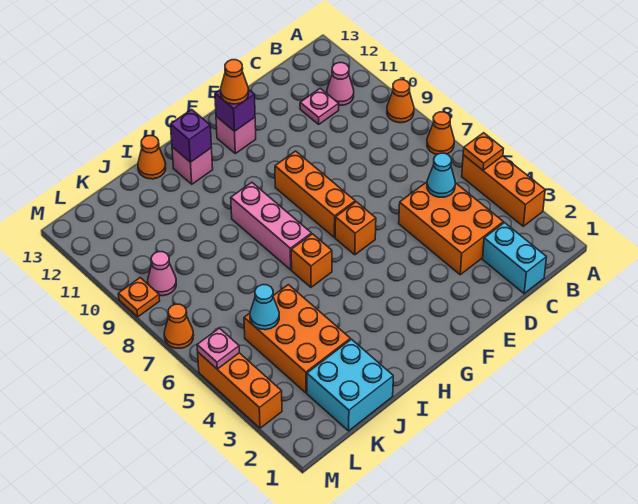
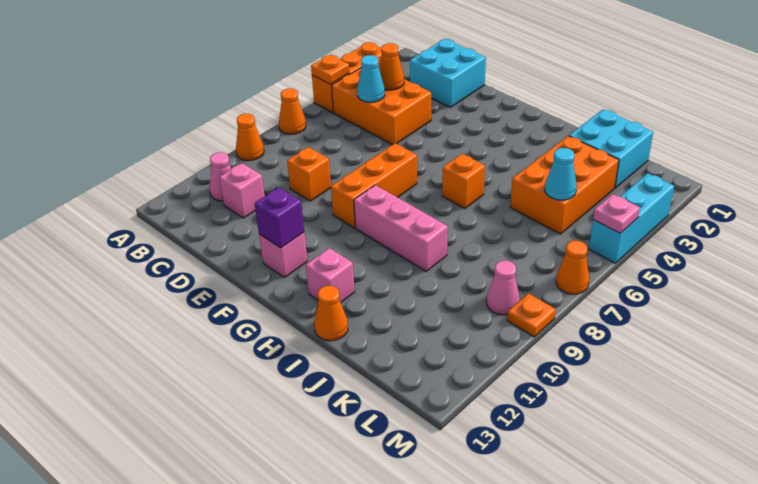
cyan 1x2 brick [483,223,547,294] -> cyan 2x2 brick [410,39,486,107]
orange 2x3 brick [399,182,503,275] -> orange 2x3 brick turned to [332,67,431,145]
pink 1x1 plate [300,88,339,124] -> pink 1x1 brick [219,163,265,218]
orange 1x1 brick [335,202,376,255] -> orange 1x1 brick moved to [287,147,331,201]
orange 1x1 cone [221,60,249,104] -> orange 1x1 cone moved to [379,43,404,90]
pink 1x3 brick [231,182,311,270] -> pink 1x3 brick turned to [354,185,448,271]
purple 1x1 brick [170,109,211,162] -> none
orange 1x3 brick [198,352,282,428] -> cyan 1x3 brick [589,173,674,263]

